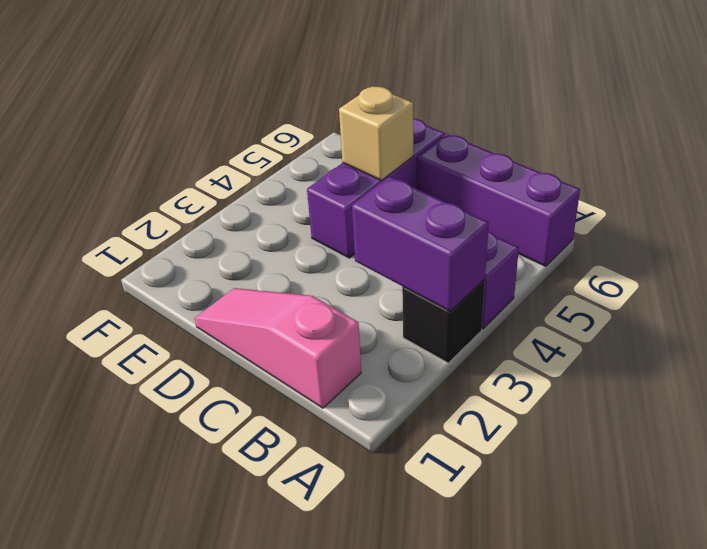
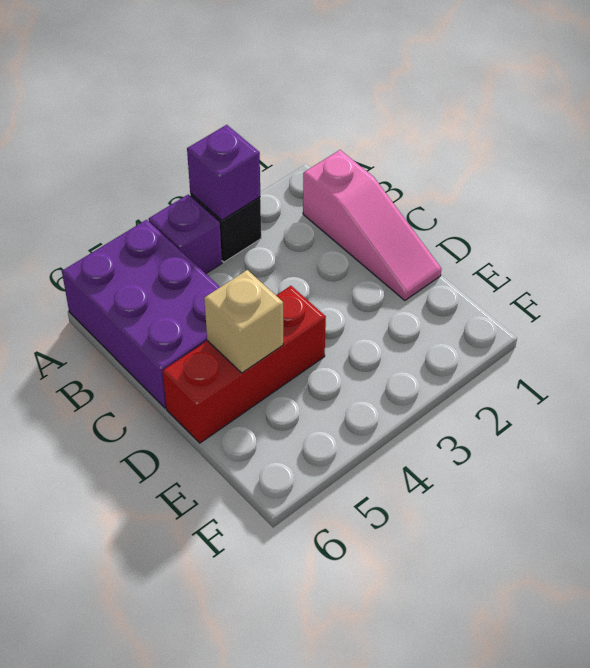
purple 1x2 brick [352,176,489,311] -> purple 1x1 brick [187,125,260,220]
purple 1x3 brick [417,134,580,266] -> purple 2x3 brick [62,220,220,408]
purple 1x3 brick [307,118,445,258] -> red 1x3 brick [162,286,326,443]

